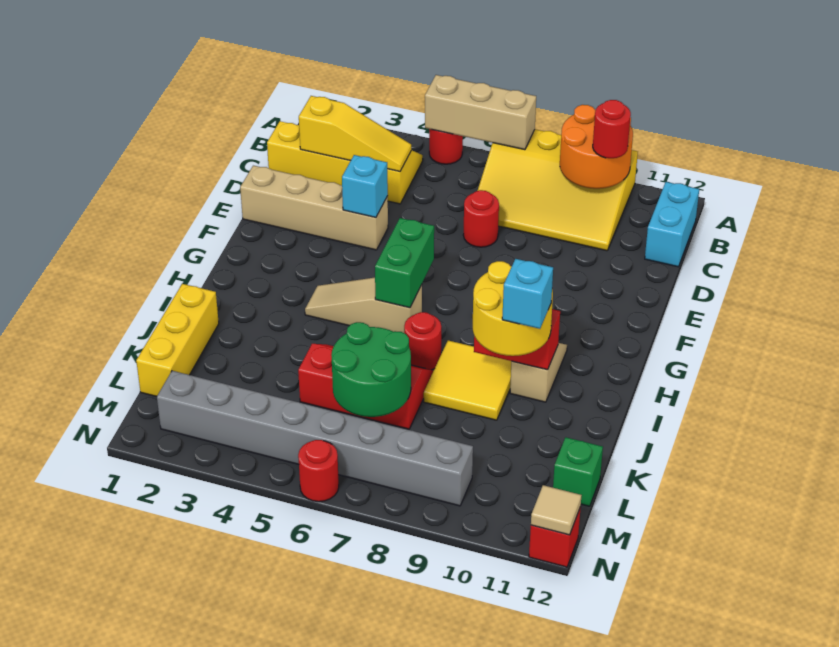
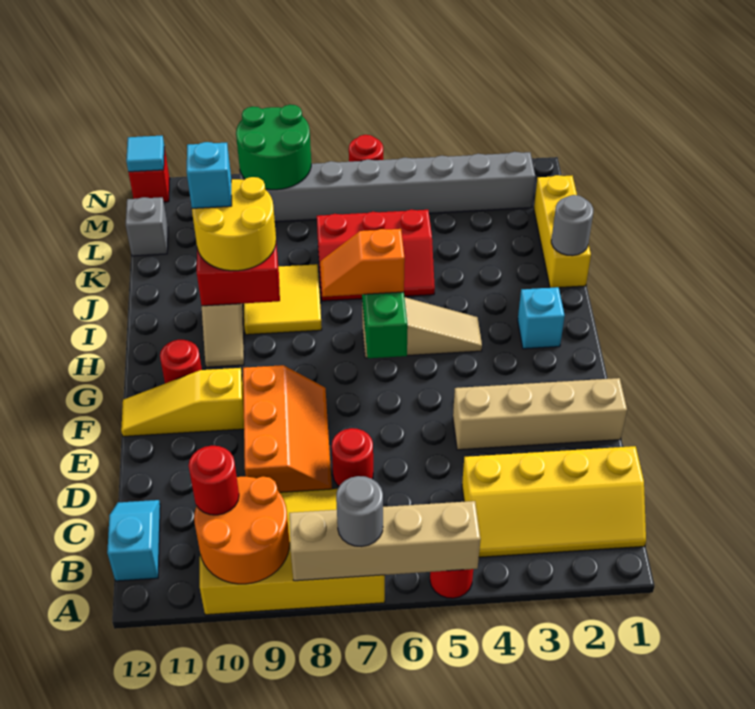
tan 1x3 brick [425,75,536,150] -> tan 1x4 brick [289,501,481,581]
none -> grey 1x1 round brick [336,476,383,547]
cyan 1x2 brick [645,182,699,267] -> cyan 1x2 slope [107,500,160,581]
yellow 1x3 slope [299,96,411,172] -> yellow 1x3 slope moved to [121,368,244,437]
none -> orange 2x3 slope [243,365,332,492]
cyan 1x1 brick [342,155,388,218] -> cyan 1x1 brick moved to [518,287,565,349]
none -> orange 1x2 slope [320,229,405,297]
red 1x1 round brick [404,312,441,370] -> red 1x1 round brick moved to [160,340,202,383]
none -> grey 1x1 round brick [551,195,593,256]
green 2x2 round brick [331,322,411,417] -> green 2x2 round brick moved to [236,105,311,190]
green 1x1 brick [553,437,603,506] -> grey 1x1 brick [126,197,168,256]
tan 1x1 tile [531,485,582,535] -> cyan 1x1 tile [126,136,164,172]

